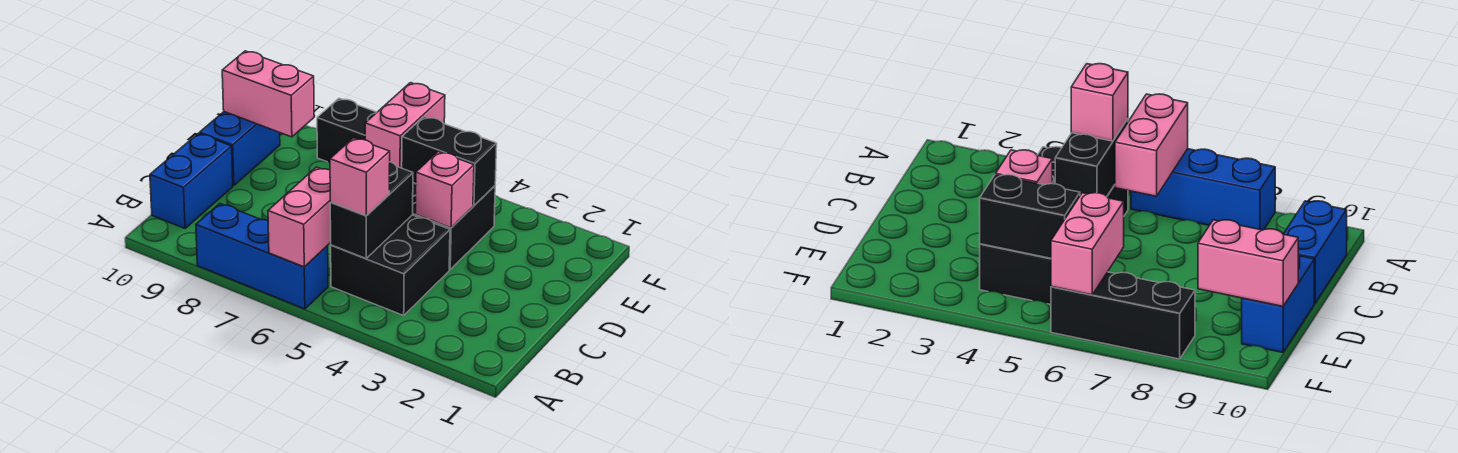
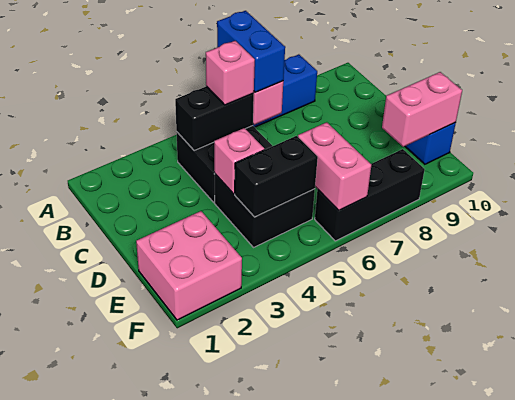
black 1x2 brick [330,162,413,258] -> black 1x2 brick turned to [175,86,254,150]
blue 1x2 brick [150,133,233,228] -> blue 1x2 brick moved to [217,11,285,92]
none -> pink 2x2 brick [136,211,242,320]

